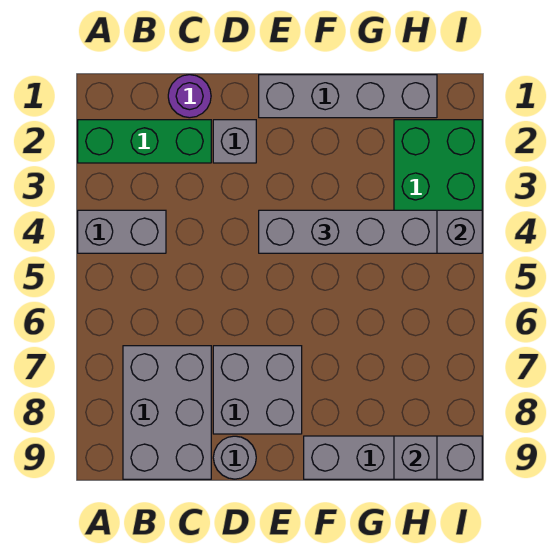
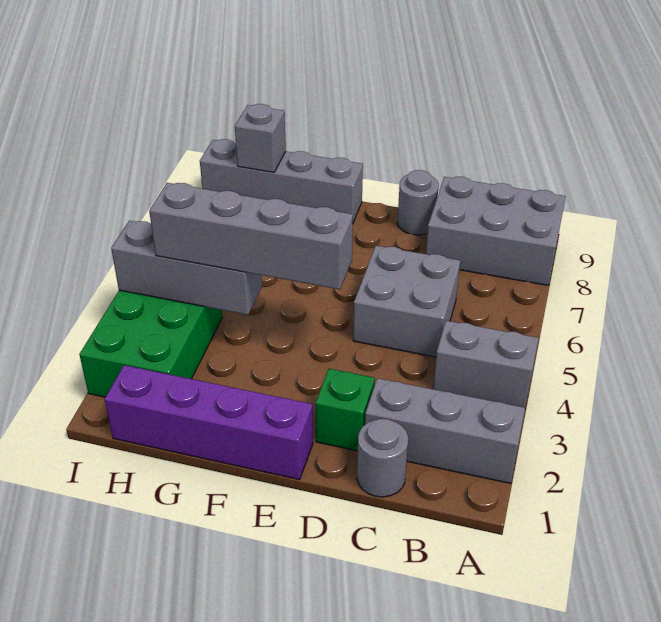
green 1x3 brick [78,120,211,163] -> grey 1x3 brick [365,378,525,483]
grey 2x3 brick [123,346,211,479] -> grey 2x3 brick turned to [426,177,566,285]
purple 1x1 round brick [168,75,211,118] -> grey 1x1 round brick [357,419,408,497]
grey 1x1 brick [213,120,256,163] -> green 1x1 brick [316,369,375,451]
grey 2x2 brick [213,346,302,434] -> grey 2x2 brick moved to [353,246,460,357]
grey 1x4 brick [259,75,437,118] -> purple 1x4 brick [105,365,313,480]

